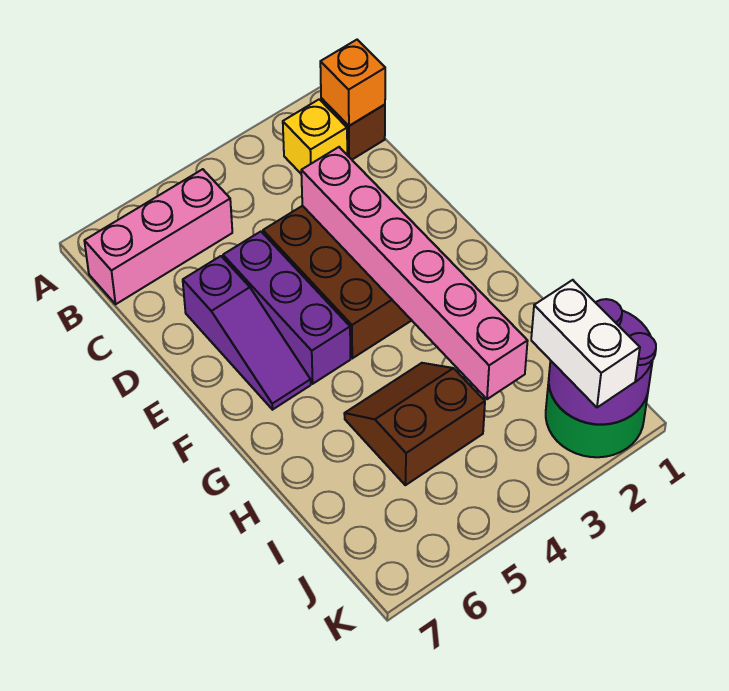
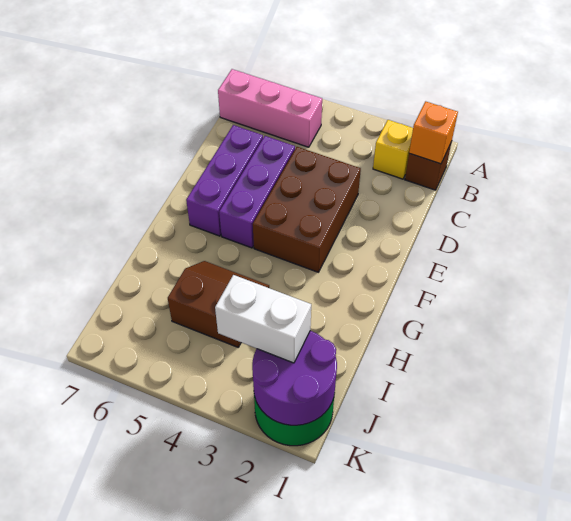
pink 1x6 brick [301,147,528,399] -> none
purple 1x3 slope [183,256,311,410] -> purple 1x3 brick [186,125,263,236]
white 1x2 brick [531,280,640,407] -> white 1x2 brick turned to [215,275,311,363]

